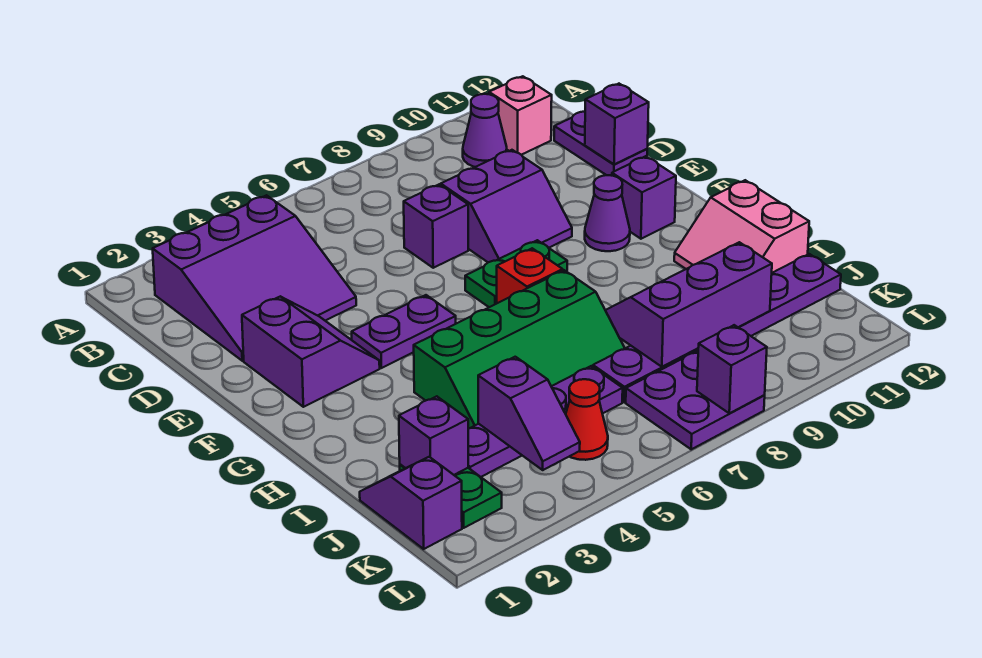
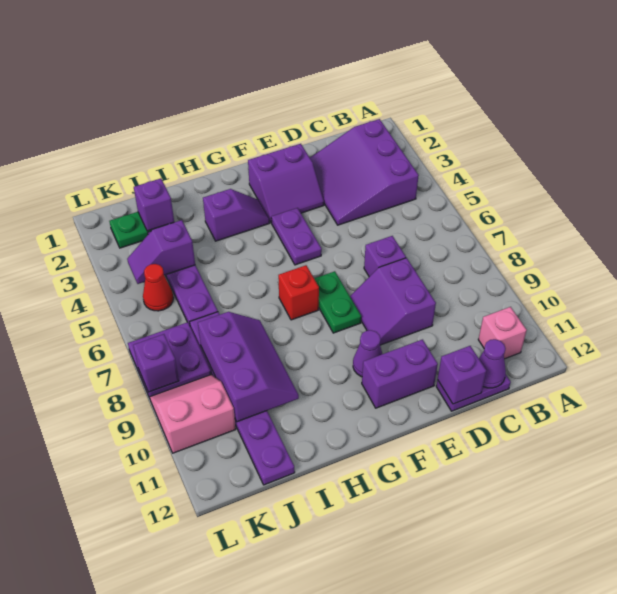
purple 1x1 cone [463,94,507,167] -> purple 1x1 cone moved to [479,339,506,388]
purple 1x1 brick [612,156,676,239] -> purple 1x2 brick [362,340,438,408]
green 2x4 slope [414,270,625,428] -> none
pink 2x2 slope [674,180,809,273] -> pink 2x2 slope moved to [150,374,236,453]
purple 1x2 slope [360,457,462,549] -> purple 1x2 slope moved to [203,189,270,241]

